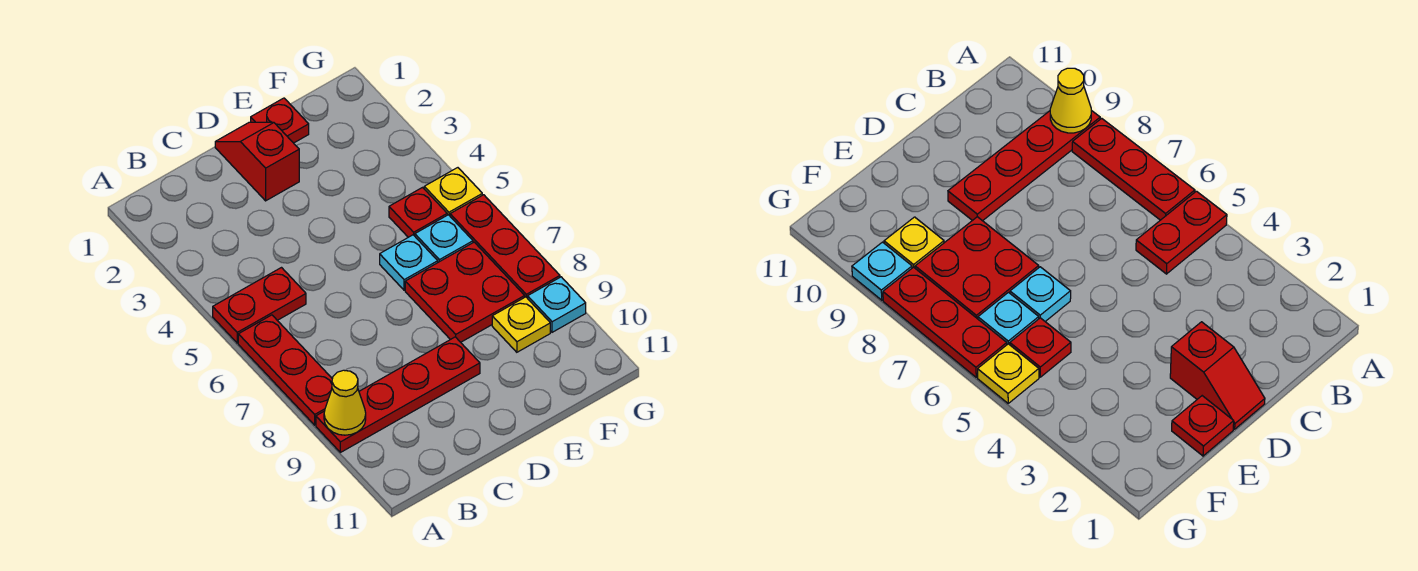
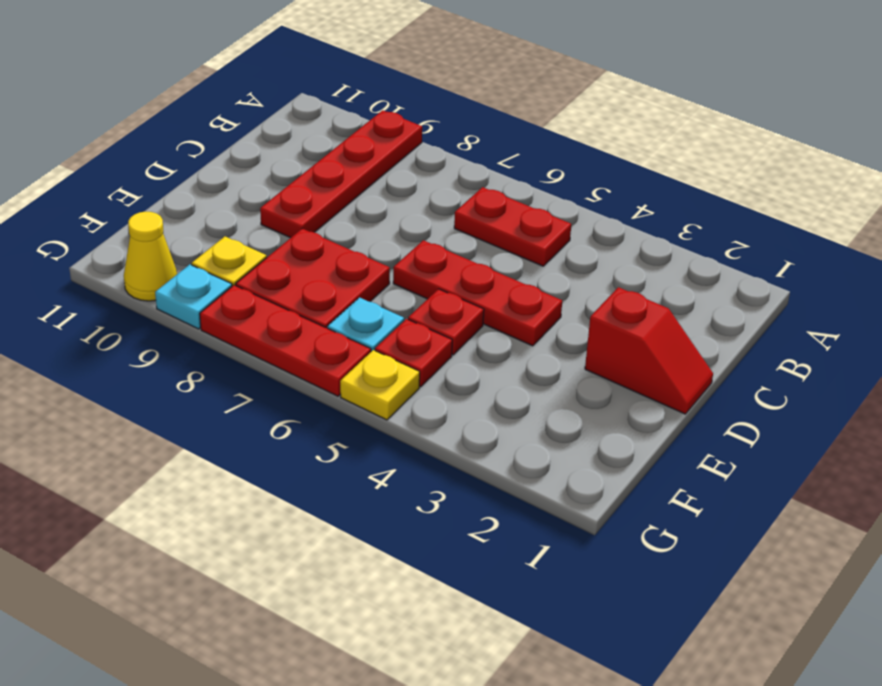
red 1x2 plate [213,268,306,343] -> red 1x2 plate turned to [454,187,571,266]
red 1x3 plate [238,315,332,425] -> red 1x3 plate moved to [393,240,562,346]
yellow 1x1 cone [324,370,366,435] -> yellow 1x1 cone moved to [124,212,177,301]
red 1x1 plate [251,98,309,143] -> red 1x1 plate moved to [408,289,484,355]
cyan 1x1 plate [380,235,438,290] -> none

